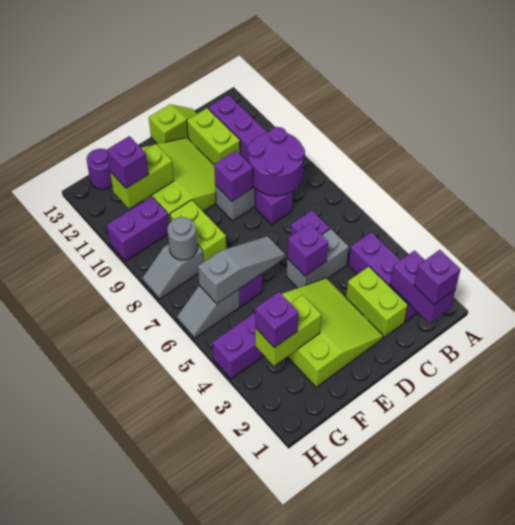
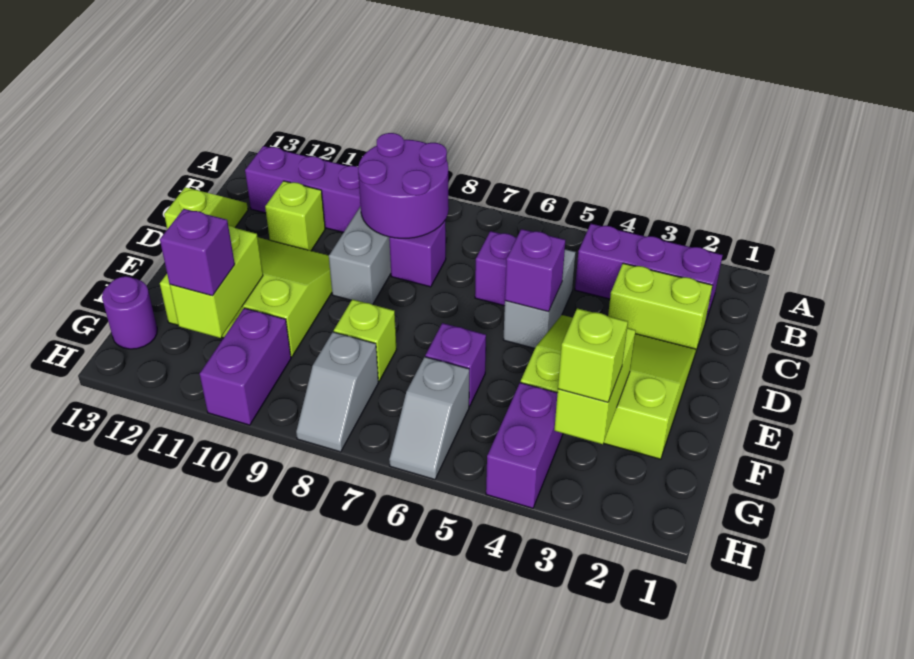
purple 1x2 brick [390,251,455,323] -> none
purple 1x1 brick [414,250,461,305] -> none
lime 1x2 brick [187,108,240,164] -> lime 1x1 brick [265,181,325,251]
purple 1x1 brick [214,151,253,201] -> none
grey 1x3 slope [198,236,285,304] -> none
lime 1x2 brick [170,200,226,262] -> lime 1x1 brick [334,299,396,381]
purple 1x1 brick [255,292,299,348] -> lime 1x1 brick [558,308,628,402]
grey 1x1 round brick [167,217,197,260] -> none

